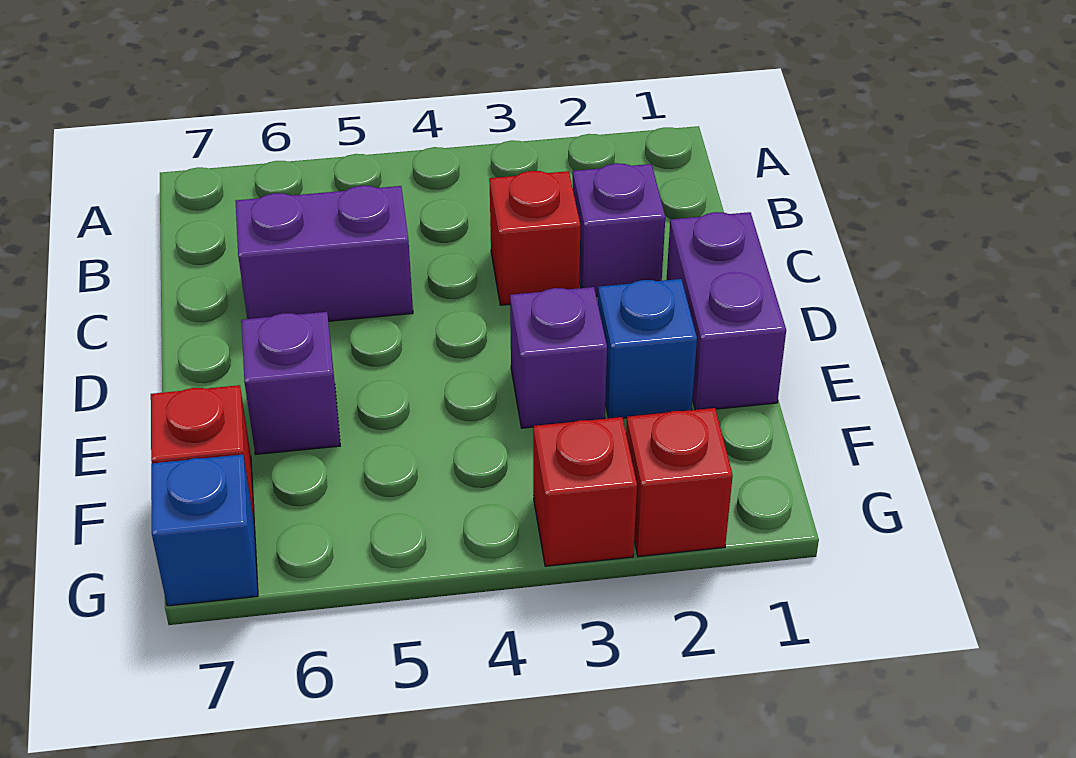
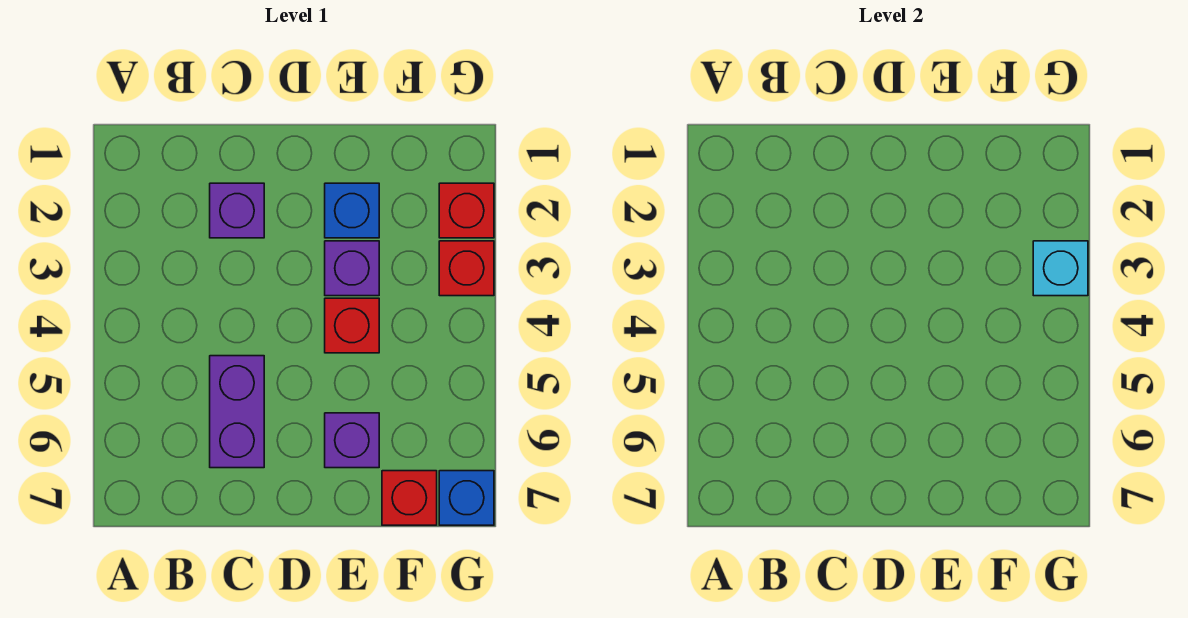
red 1x1 brick [489,171,580,305] -> red 1x1 brick moved to [325,298,379,353]
purple 1x2 brick [667,212,786,410] -> none
none -> cyan 1x1 brick [1033,241,1088,296]

